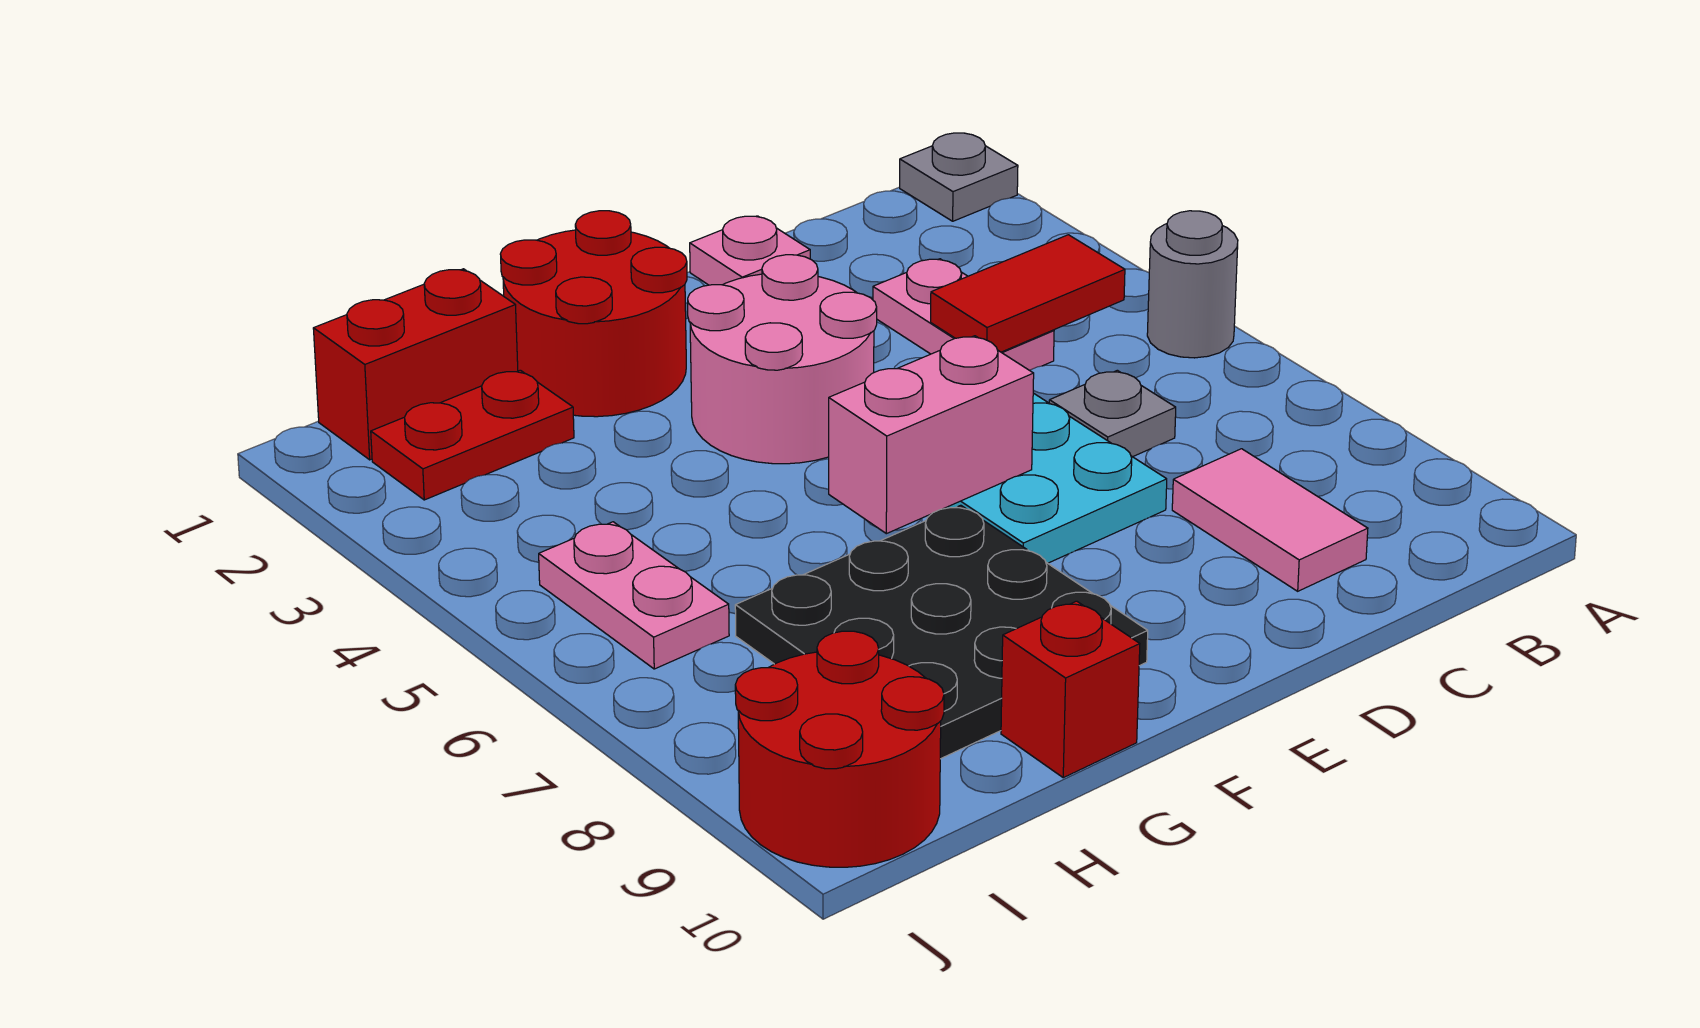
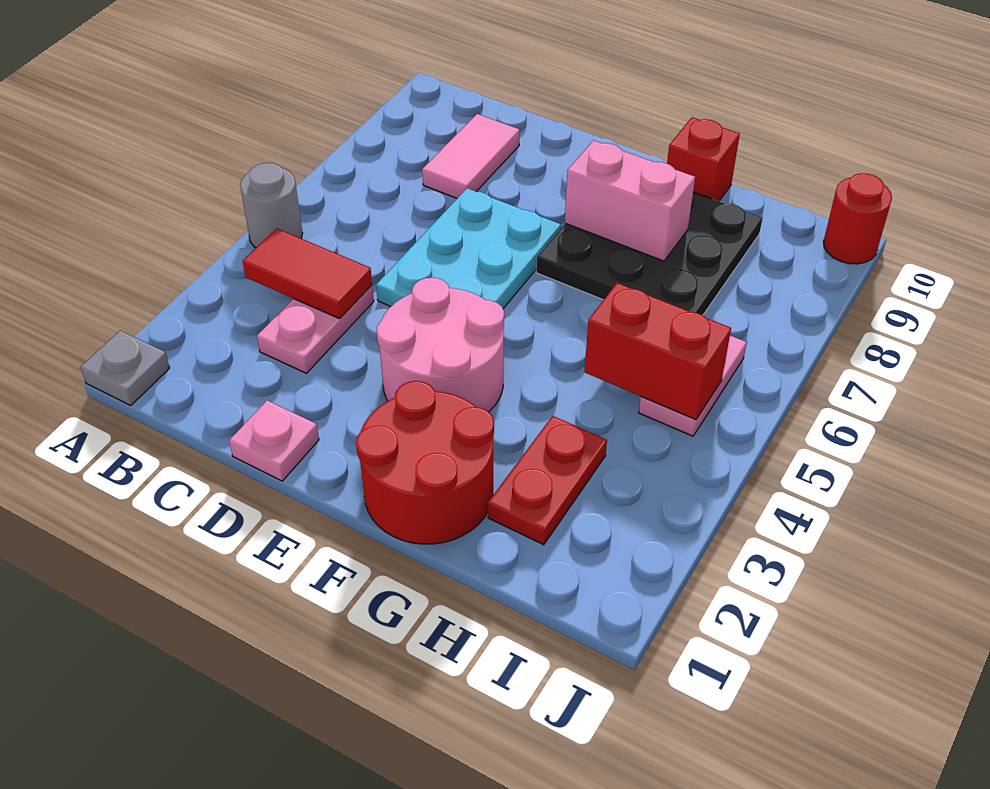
grey 1x1 plate [1049,370,1176,457] -> none
pink 1x2 brick [829,336,1034,534] -> pink 1x2 brick moved to [565,140,695,261]
red 1x2 brick [313,269,518,460] -> red 1x2 brick moved to [585,283,731,420]
red 1x2 plate [371,370,574,500] -> red 1x2 plate turned to [488,416,607,545]
red 2x2 round brick [735,631,944,867] -> red 1x1 round brick [823,173,892,264]

